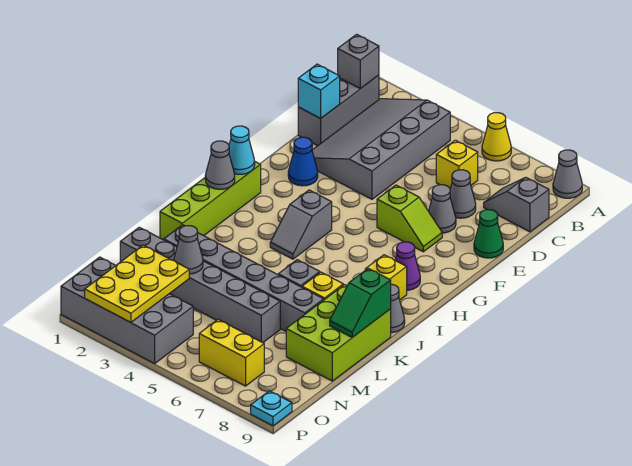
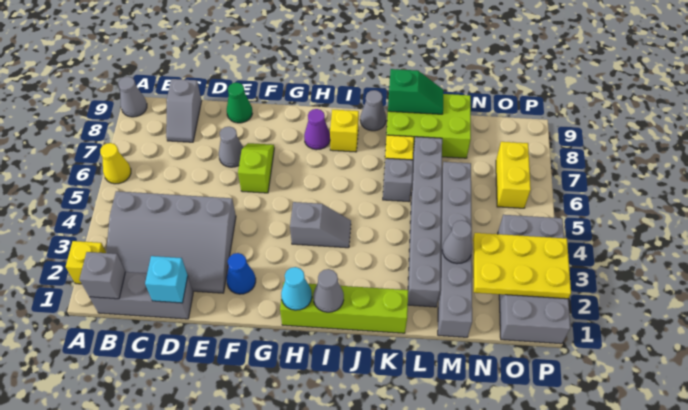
yellow 1x1 brick [436,140,478,189] -> yellow 1x1 brick moved to [66,241,106,284]
grey 1x1 cone [450,170,476,218] -> none
cyan 1x1 plate [251,391,292,426] -> none

